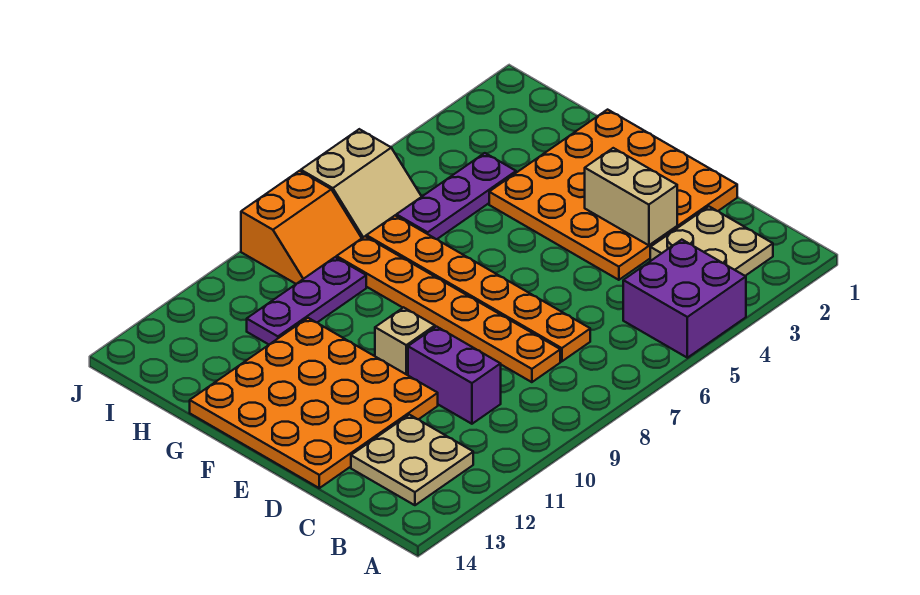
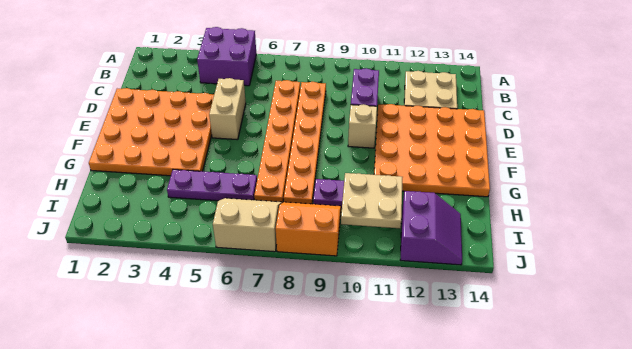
tan 2x2 plate [650,206,773,276] -> tan 2x2 plate moved to [341,173,403,228]
tan 1x2 brick [585,148,677,245] -> tan 1x2 brick moved to [209,78,246,140]
none -> purple 2x2 slope [401,191,462,265]

